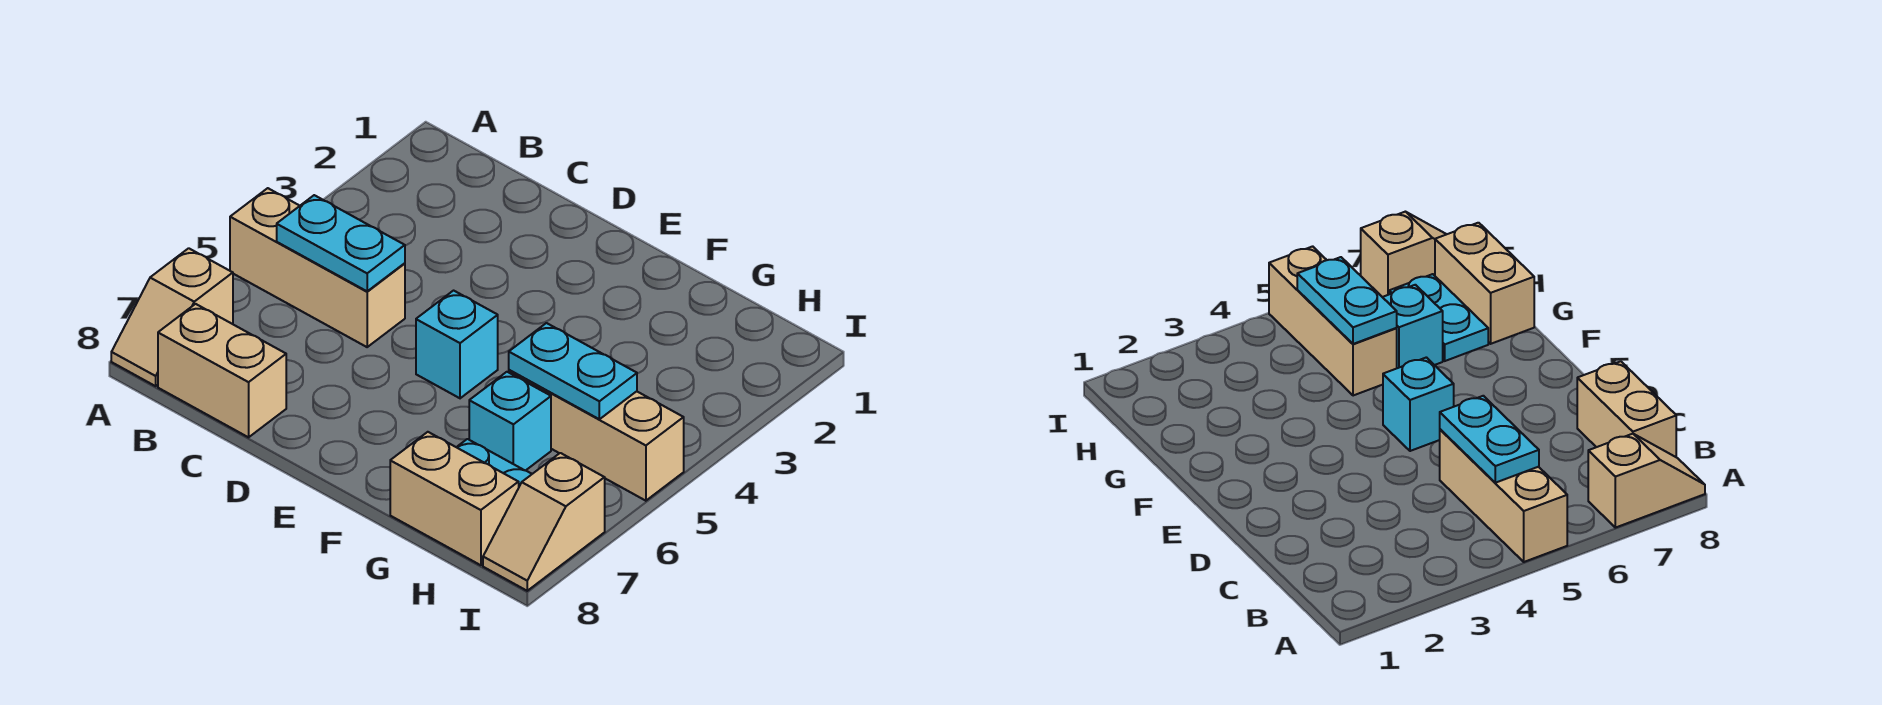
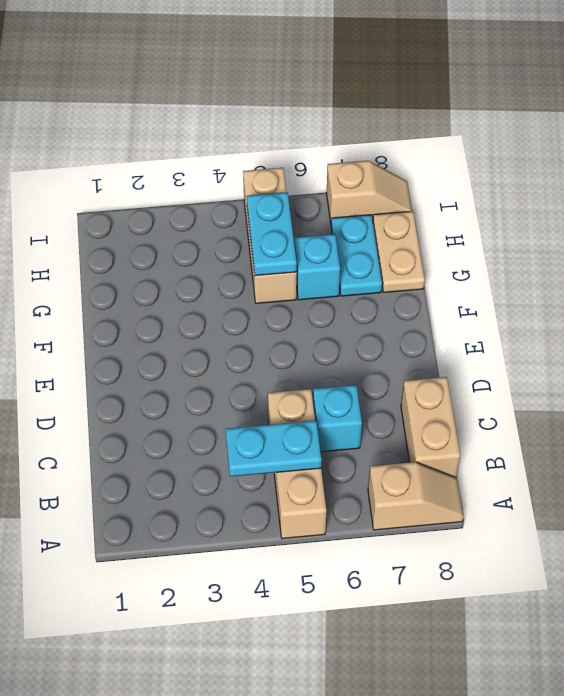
cyan 1x2 plate [277,195,405,291] -> cyan 1x2 plate turned to [226,421,322,477]
cyan 1x1 brick [416,291,498,398] -> cyan 1x1 brick moved to [313,385,362,452]
tan 1x2 brick [390,432,519,565] -> tan 1x2 plate [373,211,425,292]

